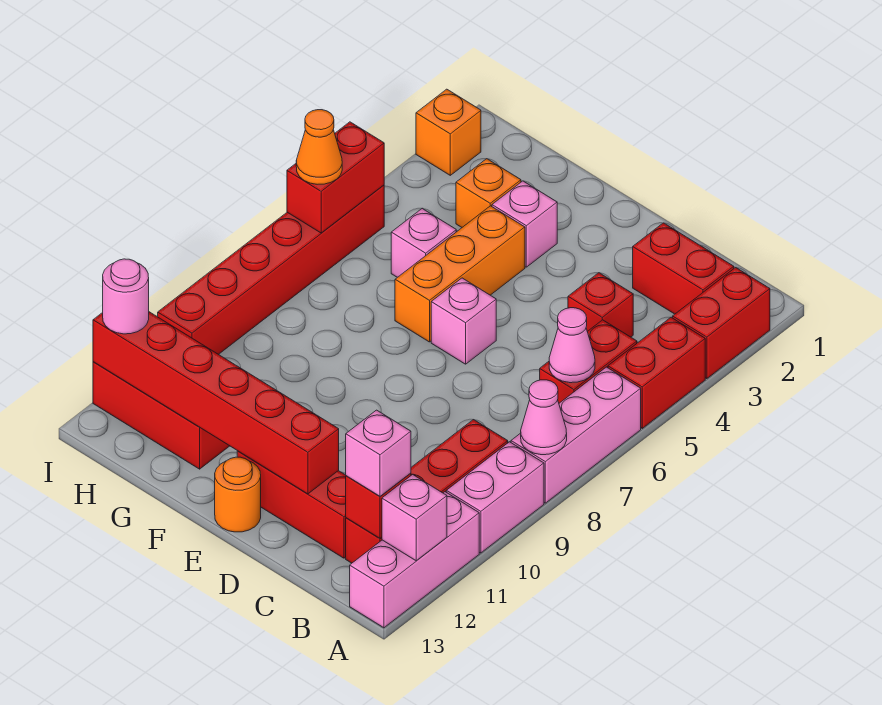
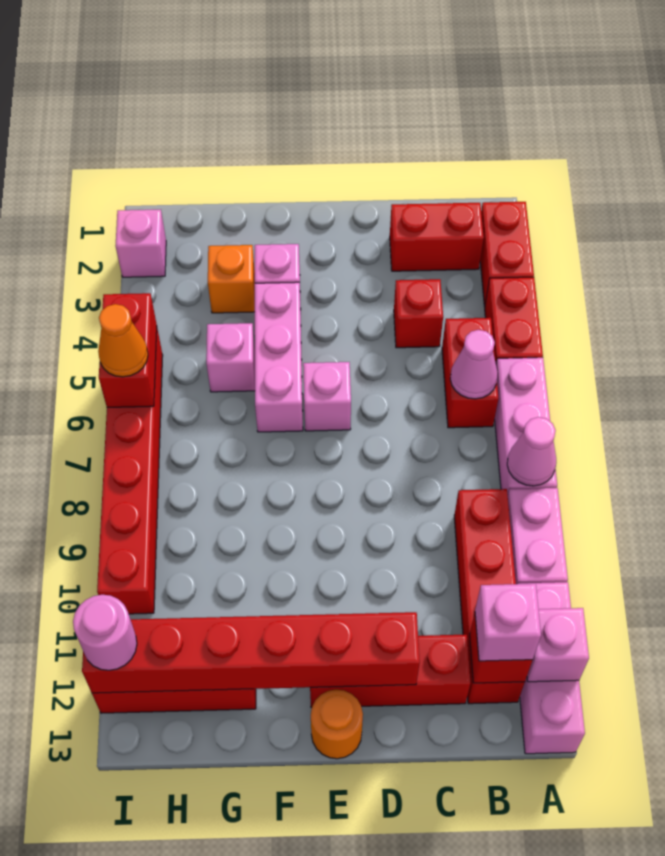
orange 1x3 brick [395,206,525,342] -> pink 1x3 brick [255,282,303,432]
orange 1x1 brick [416,89,481,175] -> pink 1x1 brick [115,210,166,277]

